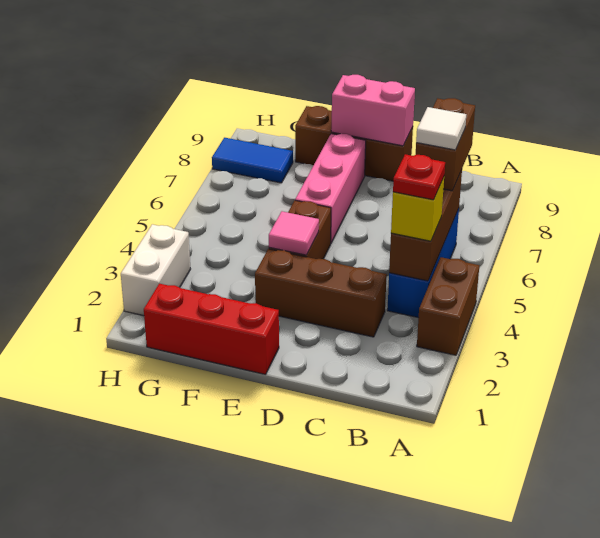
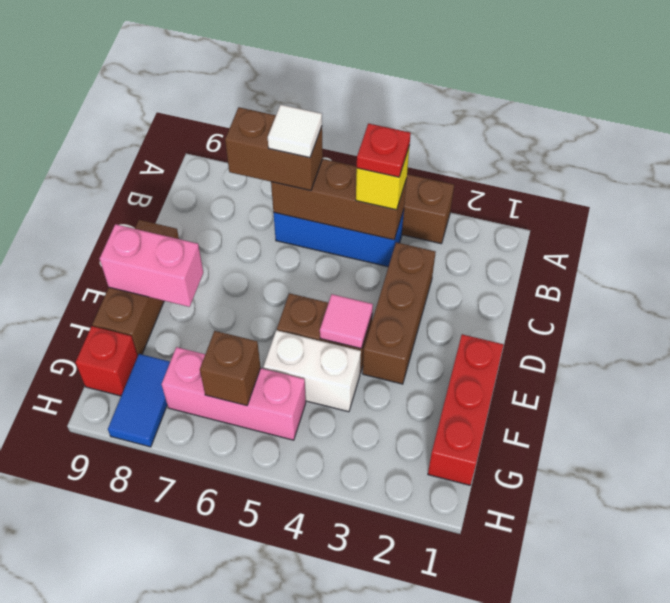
pink 1x2 brick [331,75,415,146] -> pink 1x2 brick turned to [100,224,203,307]
pink 1x3 brick [295,134,366,243] -> pink 1x3 brick moved to [162,347,306,440]
none -> brown 1x1 brick [200,331,261,406]
none -> red 1x1 brick [76,326,138,396]
white 1x2 brick [121,224,190,316] -> white 1x2 brick moved to [263,330,361,412]

